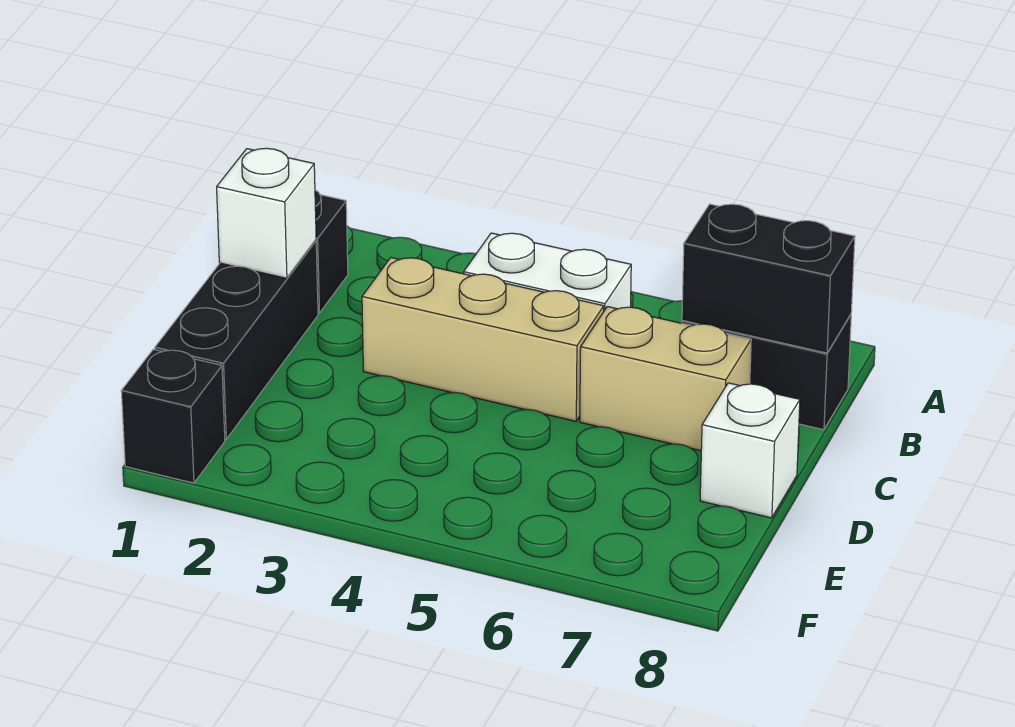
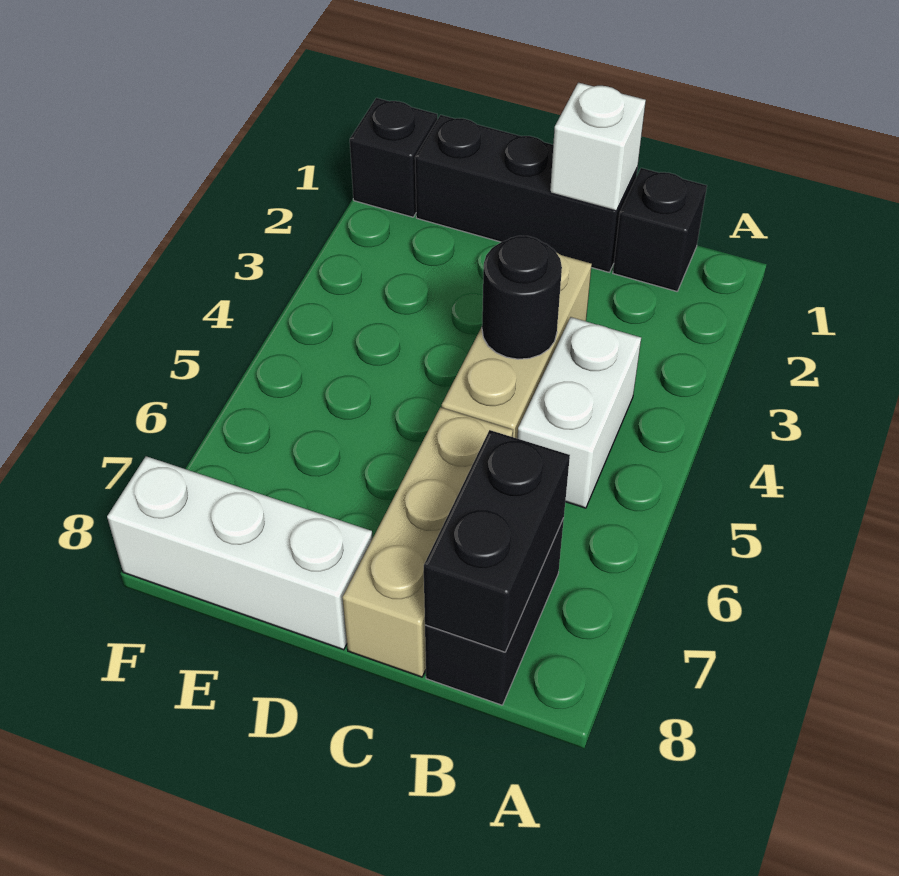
none -> black 1x1 round brick [482,236,562,359]
tan 1x2 brick [580,307,751,451] -> tan 1x3 brick [342,407,513,677]
white 1x1 brick [700,383,800,518] -> white 1x3 brick [107,456,373,650]

